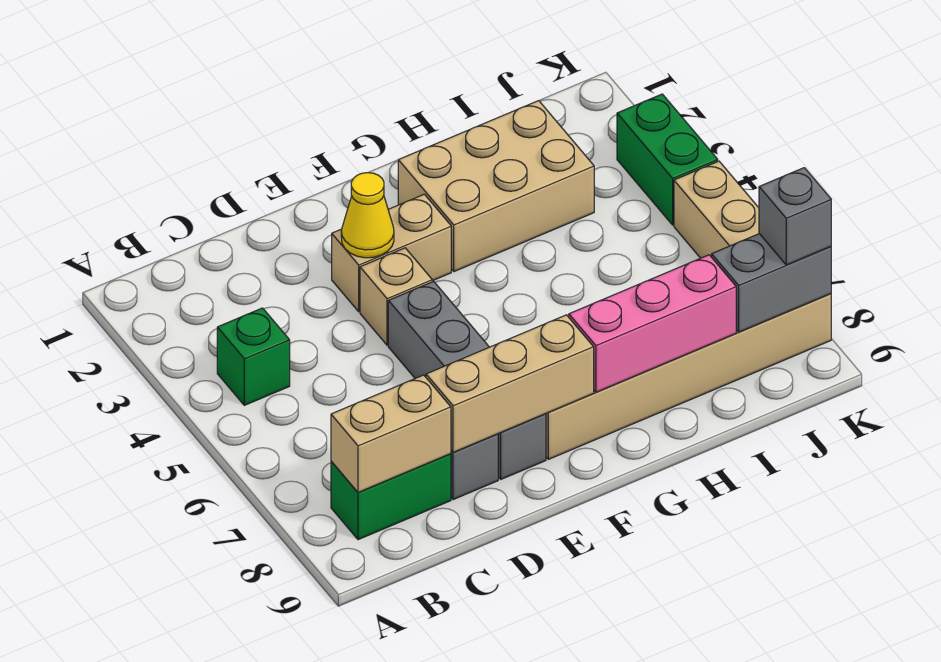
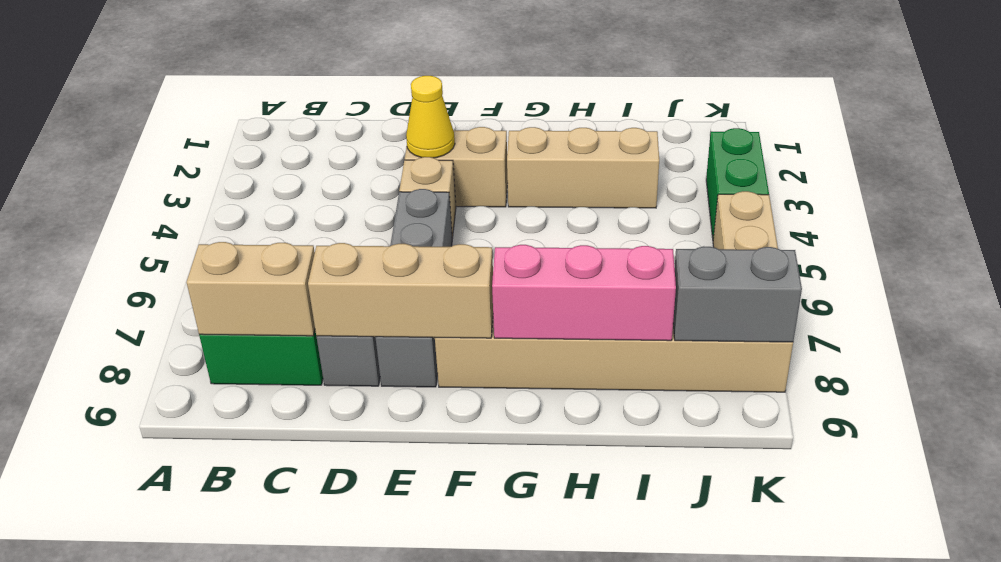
green 1x1 brick [217,308,290,405] -> none
tan 2x3 brick [398,101,594,272] -> tan 1x3 brick [507,127,659,208]
grey 1x1 brick [759,168,831,265] -> none

